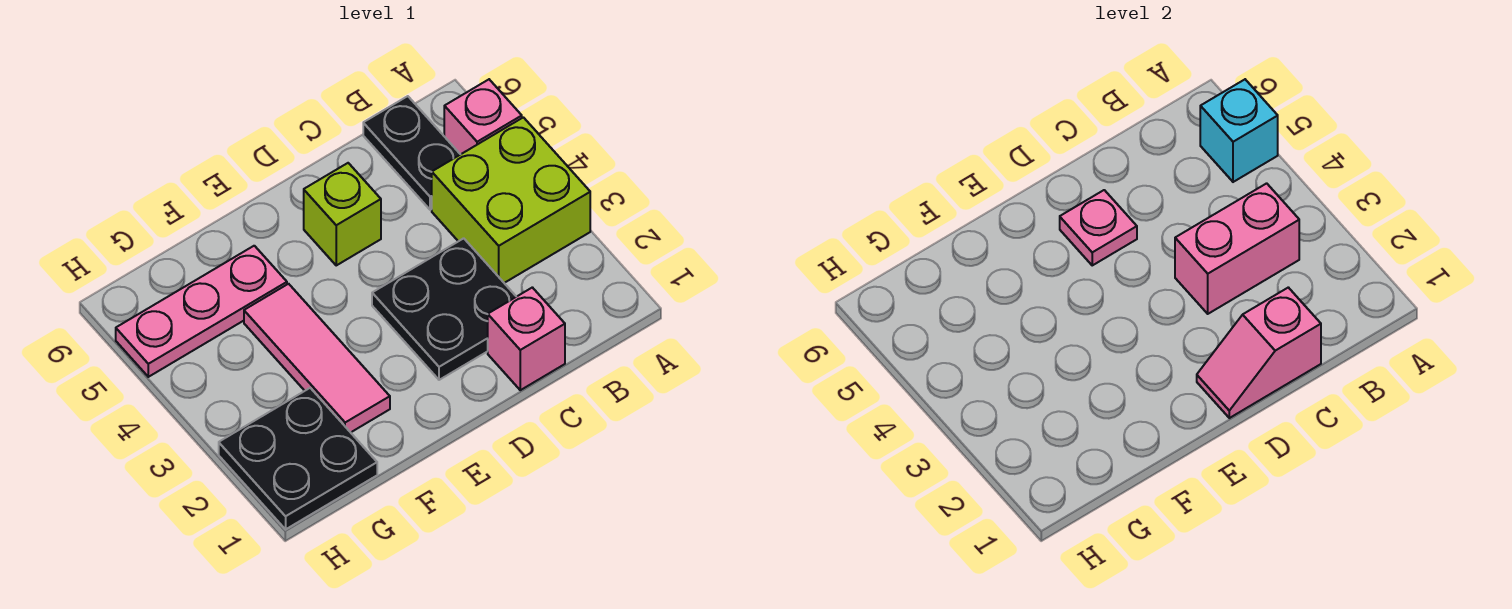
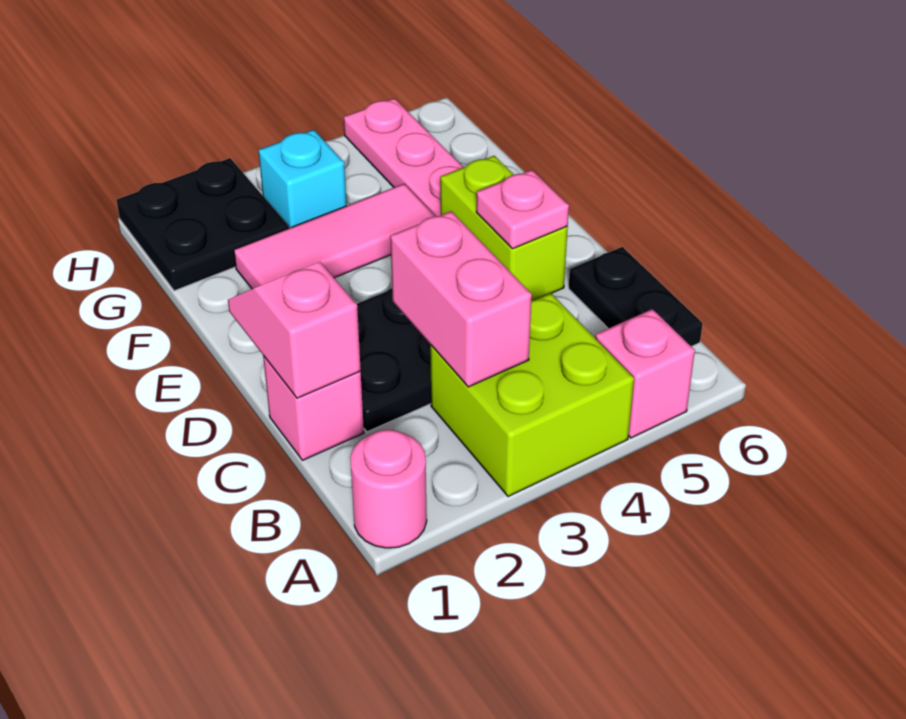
none -> pink 1x1 round brick [350,430,427,548]
cyan 1x1 brick [1200,79,1278,182] -> cyan 1x1 brick moved to [259,130,347,228]
black 1x2 plate [363,96,460,210] -> black 1x2 plate turned to [569,247,703,347]
lime 1x1 brick [304,163,381,265] -> lime 1x2 brick [440,156,568,301]

